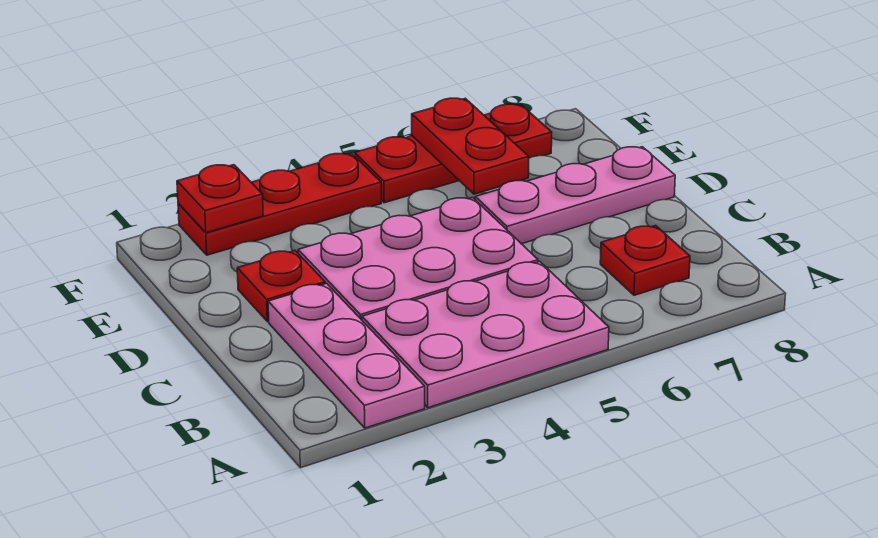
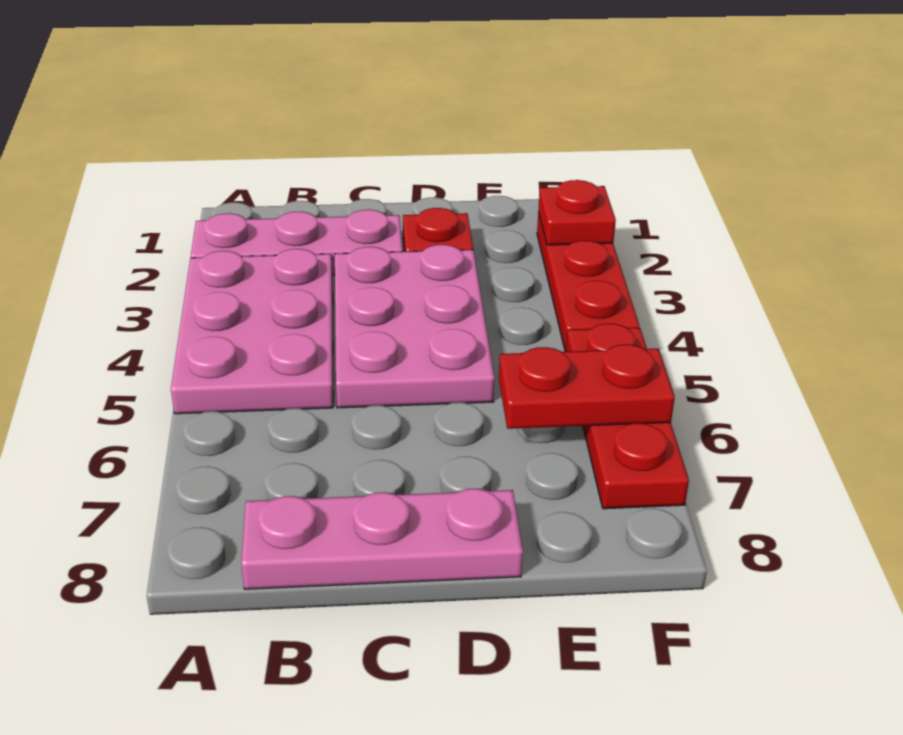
red 1x1 plate [600,225,690,295] -> none
pink 1x3 plate [475,147,675,244] -> pink 1x3 plate turned to [241,489,523,589]

